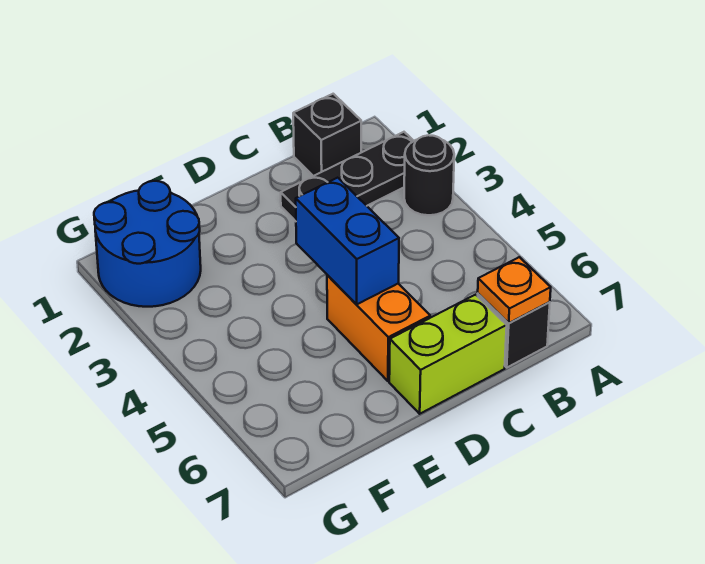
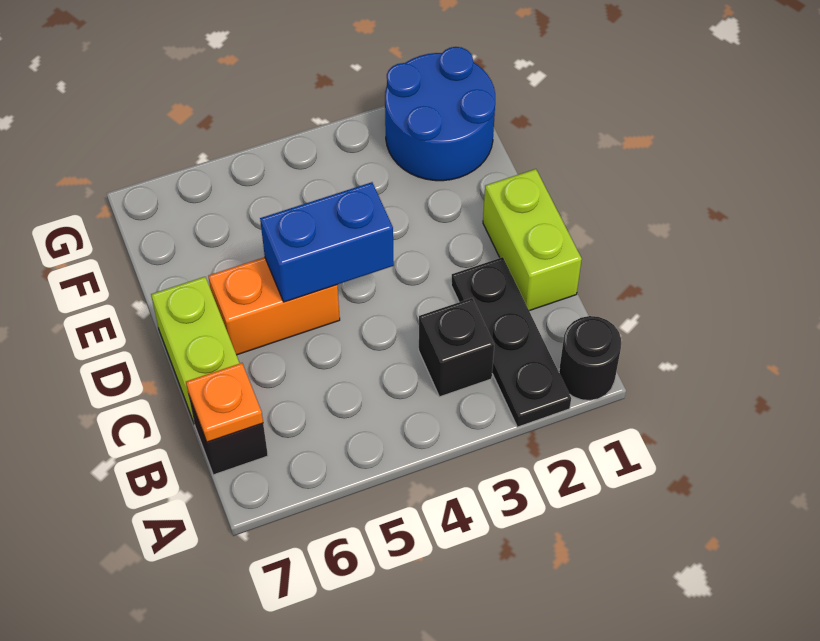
black 1x1 round brick [404,135,454,215] -> black 1x1 round brick moved to [559,316,621,401]
black 1x1 brick [293,94,361,176] -> black 1x1 brick moved to [419,298,494,397]
none -> lime 1x2 brick [483,169,582,311]

